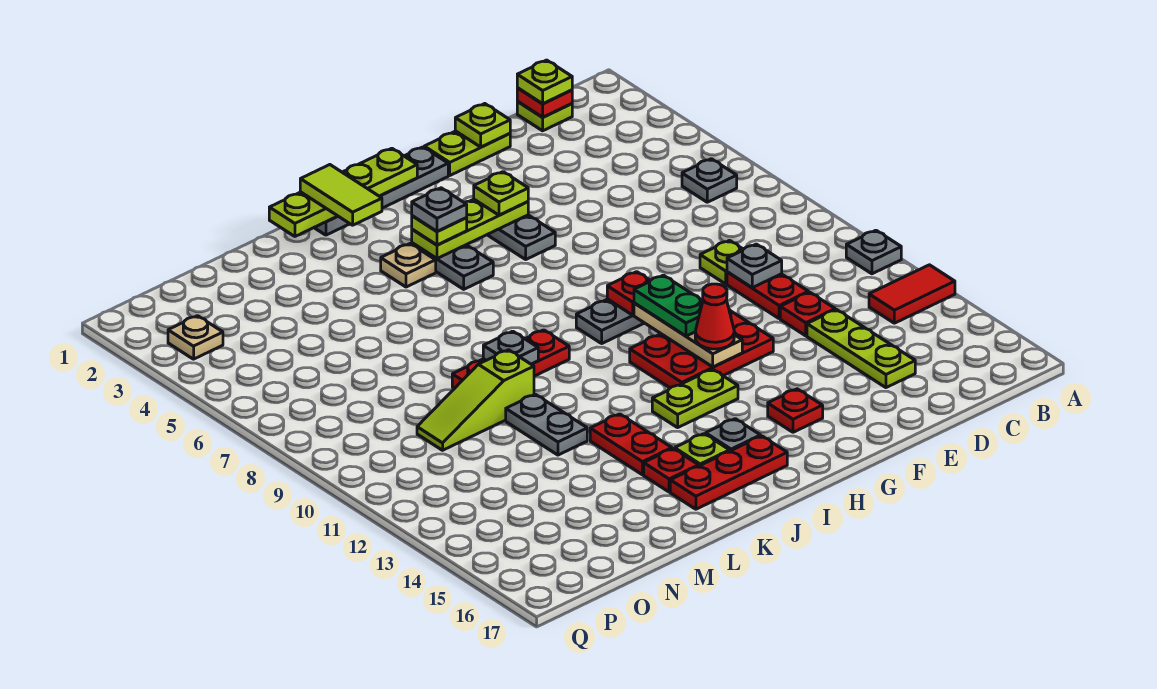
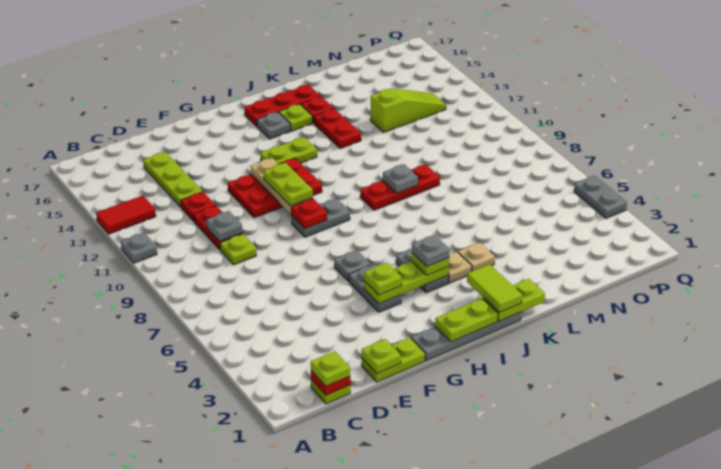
grey 1x1 plate [682,159,737,202] -> grey 1x1 plate moved to [334,250,371,281]
green 1x2 plate [634,275,703,336] -> lime 1x2 plate [264,163,313,206]
red 1x1 cone [695,284,734,349] -> none
red 1x1 plate [768,389,823,432] -> none
lime 1x3 slope [417,350,534,450] -> lime 1x3 slope moved to [370,88,446,132]
grey 1x2 plate [506,394,587,455] -> grey 1x2 plate moved to [574,176,627,218]
tan 1x1 plate [168,316,223,359] -> tan 1x1 plate moved to [458,243,495,271]

